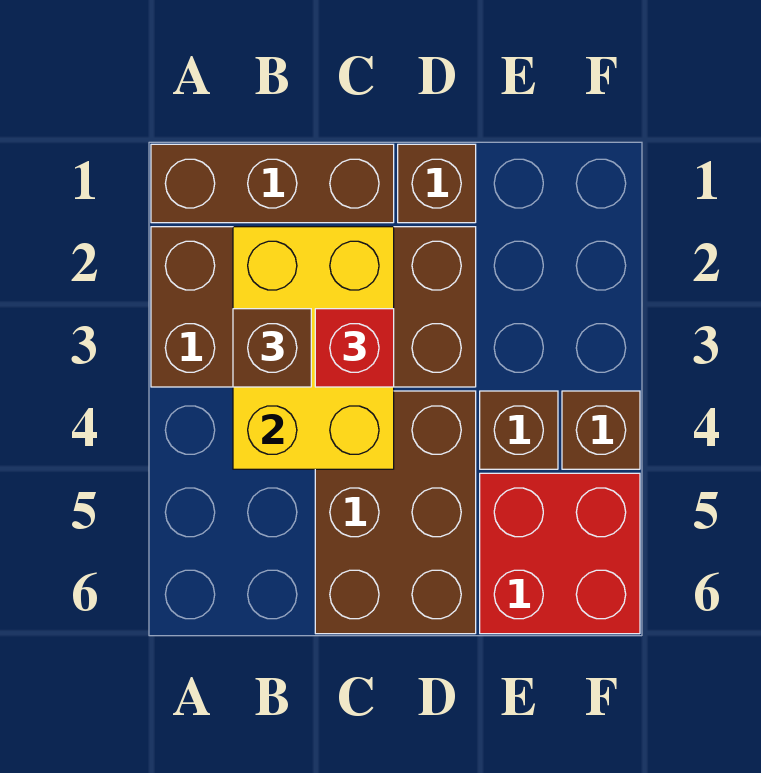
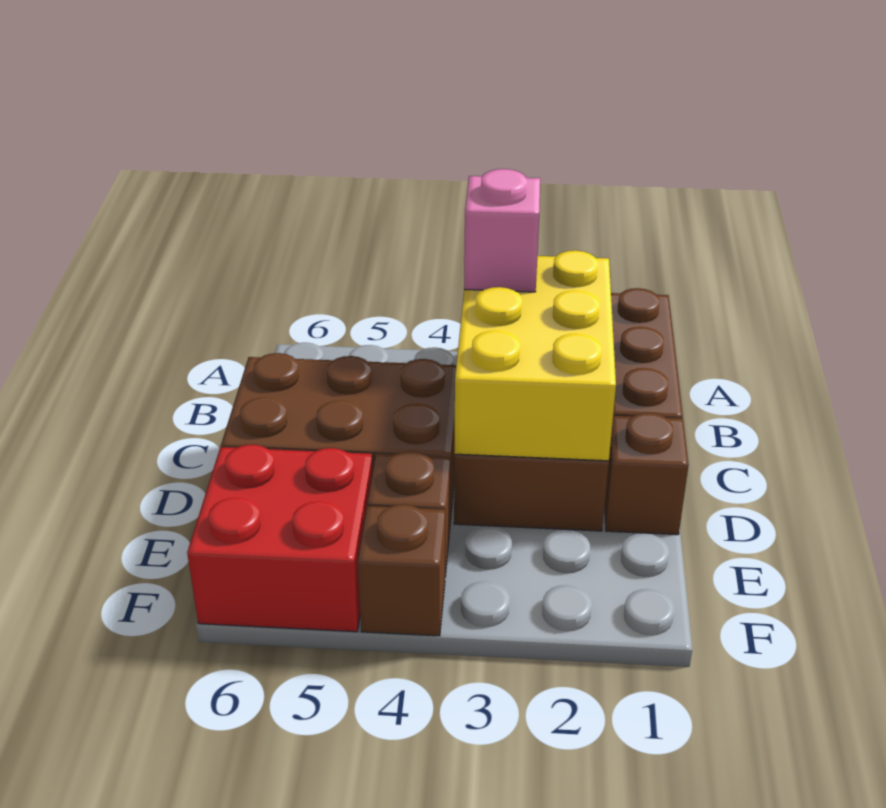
yellow 2x3 brick [233,227,394,469] -> yellow 2x3 brick turned to [454,250,616,461]
brown 1x1 brick [233,309,311,387] -> pink 1x1 brick [464,169,540,292]
red 1x1 brick [315,309,394,387] -> none

